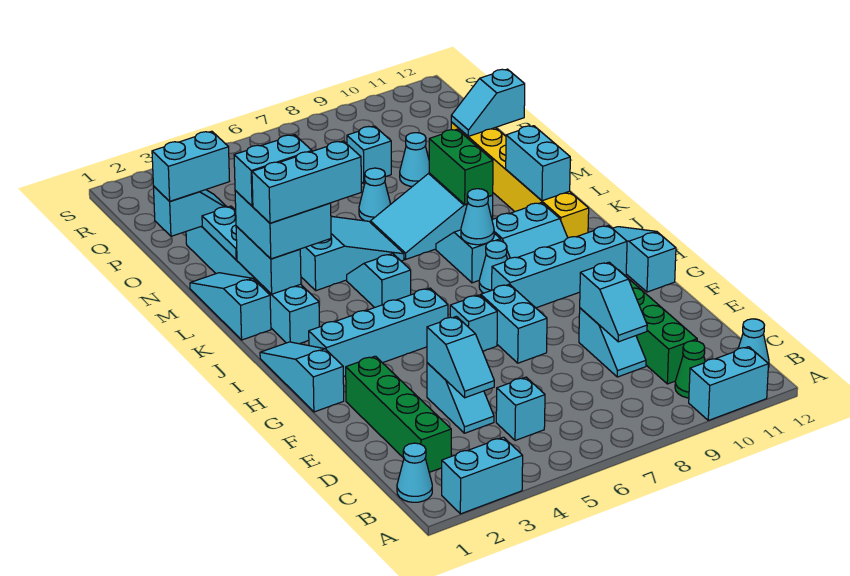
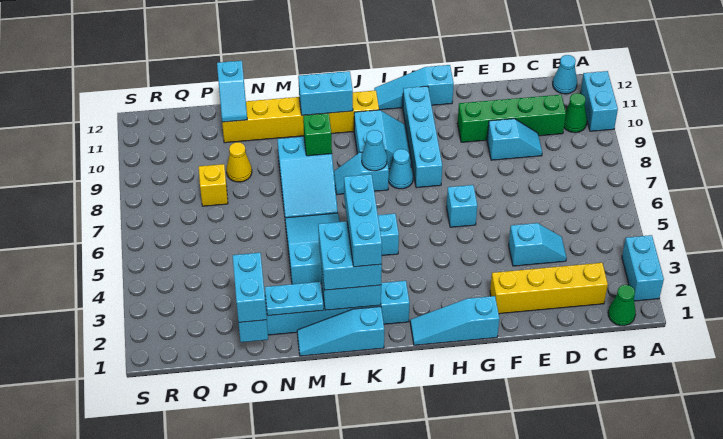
cyan 1x1 cone [397,443,432,502] -> green 1x1 cone [608,285,636,326]
green 1x4 brick [346,356,451,472] -> yellow 1x4 brick [490,263,608,314]
cyan 1x1 brick [496,377,545,440] -> none
cyan 1x2 slope [427,316,494,398] -> none
cyan 1x2 slope [580,262,647,342] -> none
cyan 1x2 brick [481,284,547,363] -> none
cyan 1x4 brick [309,288,448,377] -> none
cyan 1x2 brick [234,135,312,206] -> none
green 1x2 brick [429,129,493,205] -> green 1x1 brick [303,113,332,156]
cyan 1x1 cone [359,168,391,222] -> none
cyan 1x1 cone [400,133,429,187] -> yellow 1x1 cone [226,142,252,182]
cyan 1x1 brick [347,126,391,184] -> yellow 1x1 brick [199,164,228,206]

